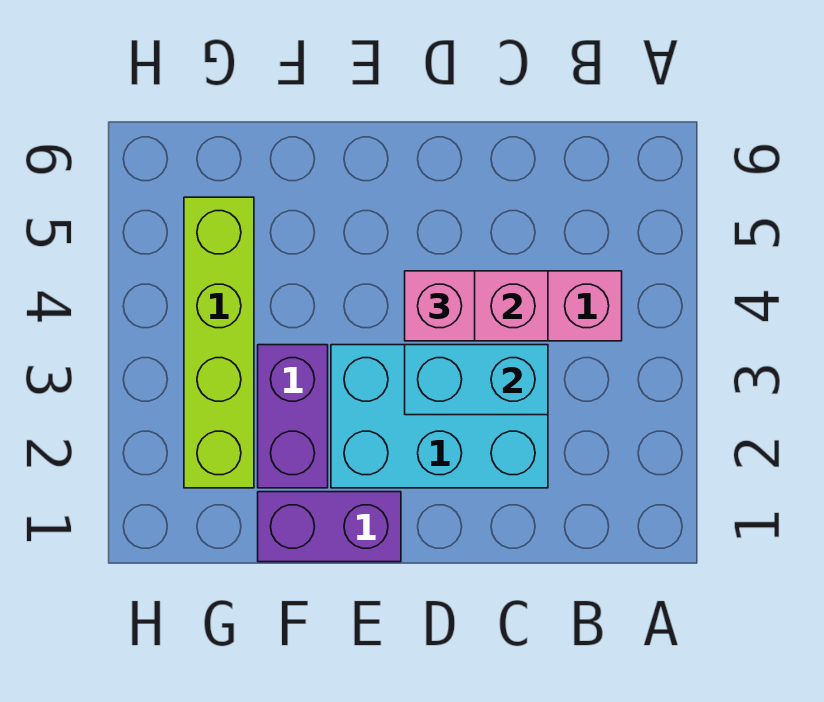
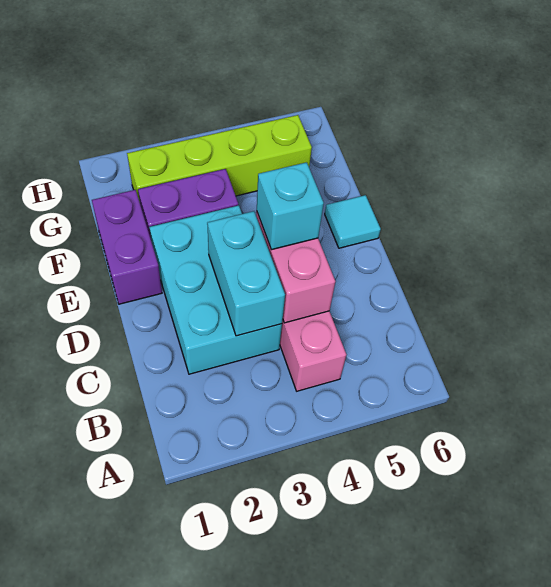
pink 1x1 brick [405,271,475,341] -> cyan 1x1 brick [257,162,324,250]
none -> cyan 1x1 tile [325,195,381,248]

